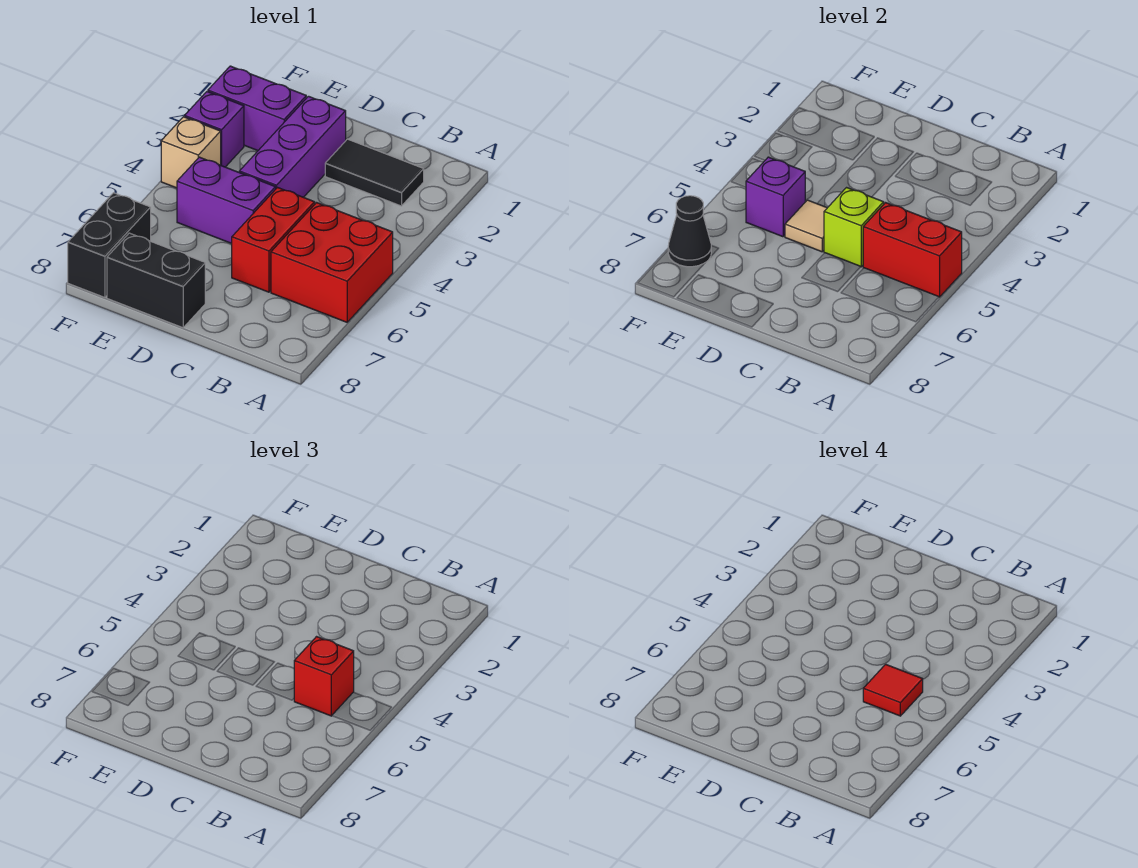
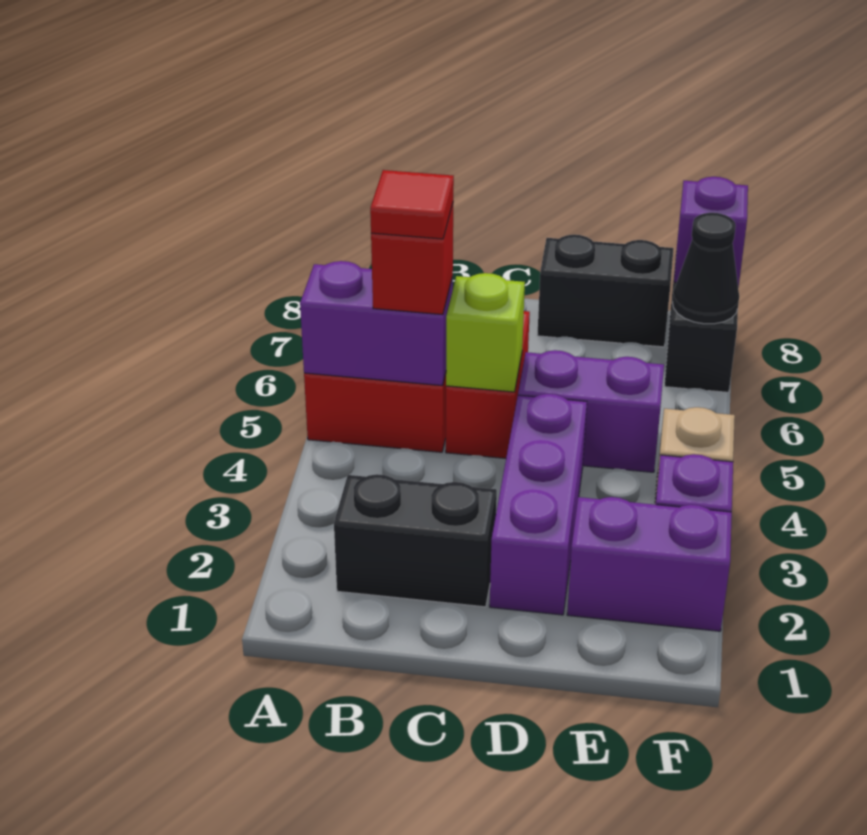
red 1x2 brick [863,203,962,297] -> purple 1x2 brick [300,261,453,386]
black 1x2 tile [325,139,424,206] -> black 1x2 brick [334,474,497,607]
tan 1x1 tile [785,200,827,252] -> none
purple 1x1 brick [746,157,805,237] -> purple 1x1 brick moved to [674,177,748,287]

